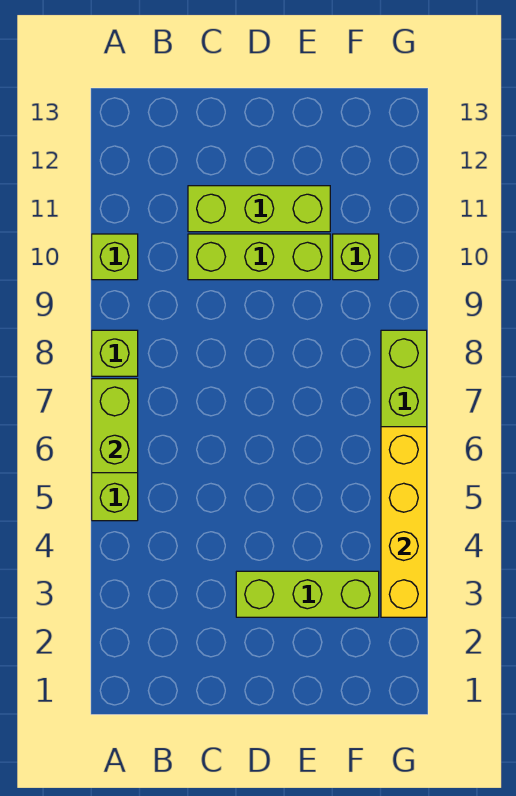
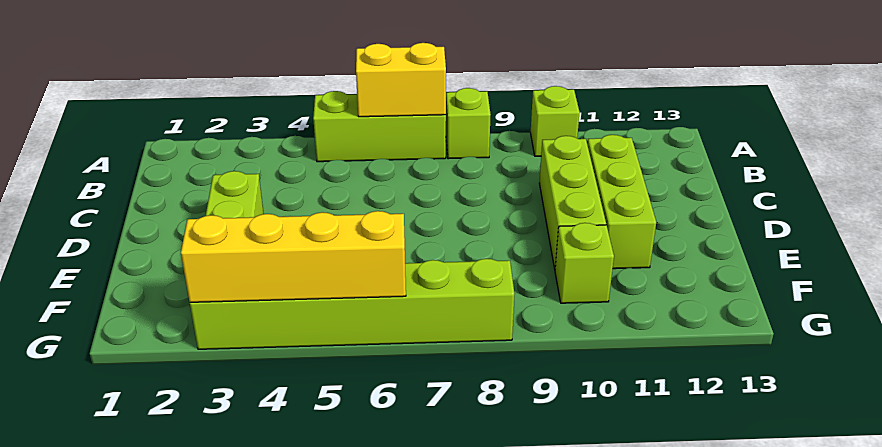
lime 1x2 brick [92,379,138,473] -> yellow 1x2 brick [356,43,446,117]

